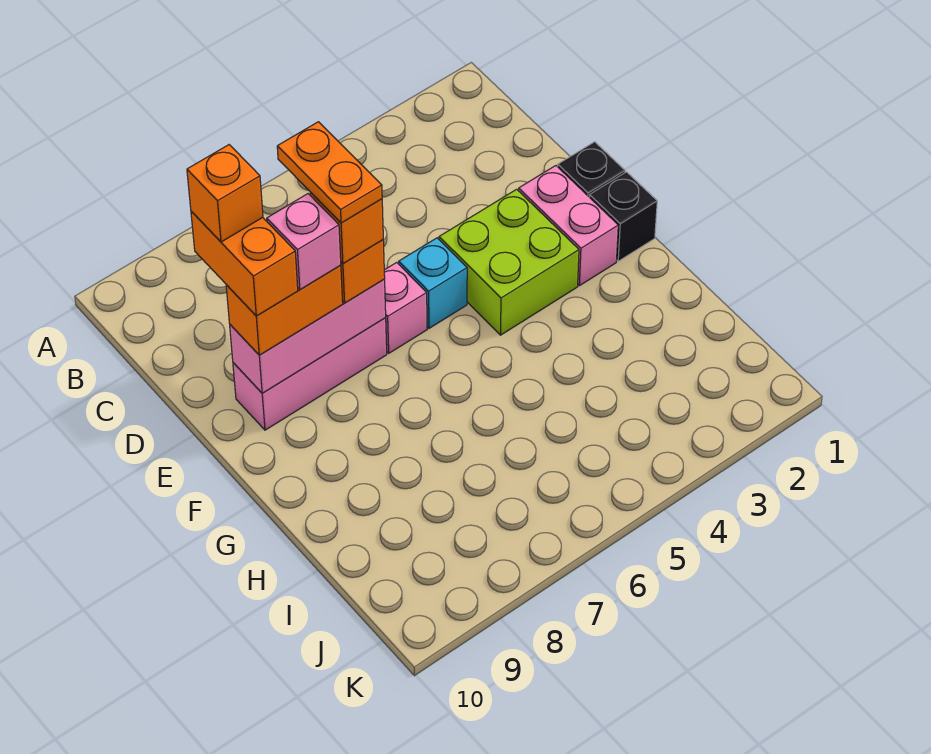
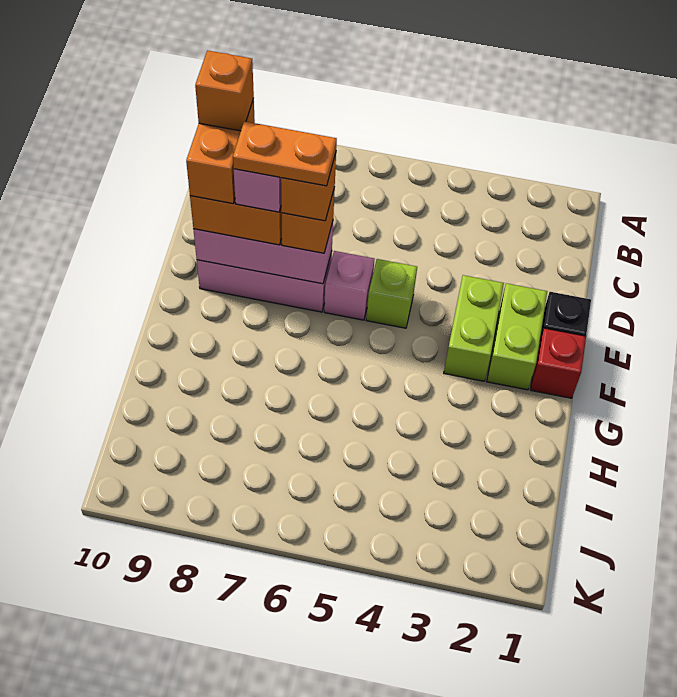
orange 1x2 plate [277,122,382,223] -> orange 1x2 plate turned to [233,121,337,186]
pink 1x2 brick [519,166,618,286] -> lime 1x2 brick [487,283,547,390]
lime 2x2 brick [439,189,579,335] -> lime 1x2 brick [444,275,504,381]
cyan 1x1 brick [399,238,467,328] -> lime 1x1 brick [366,259,417,328]
black 1x1 brick [590,172,657,261] -> red 1x1 brick [530,328,586,398]

